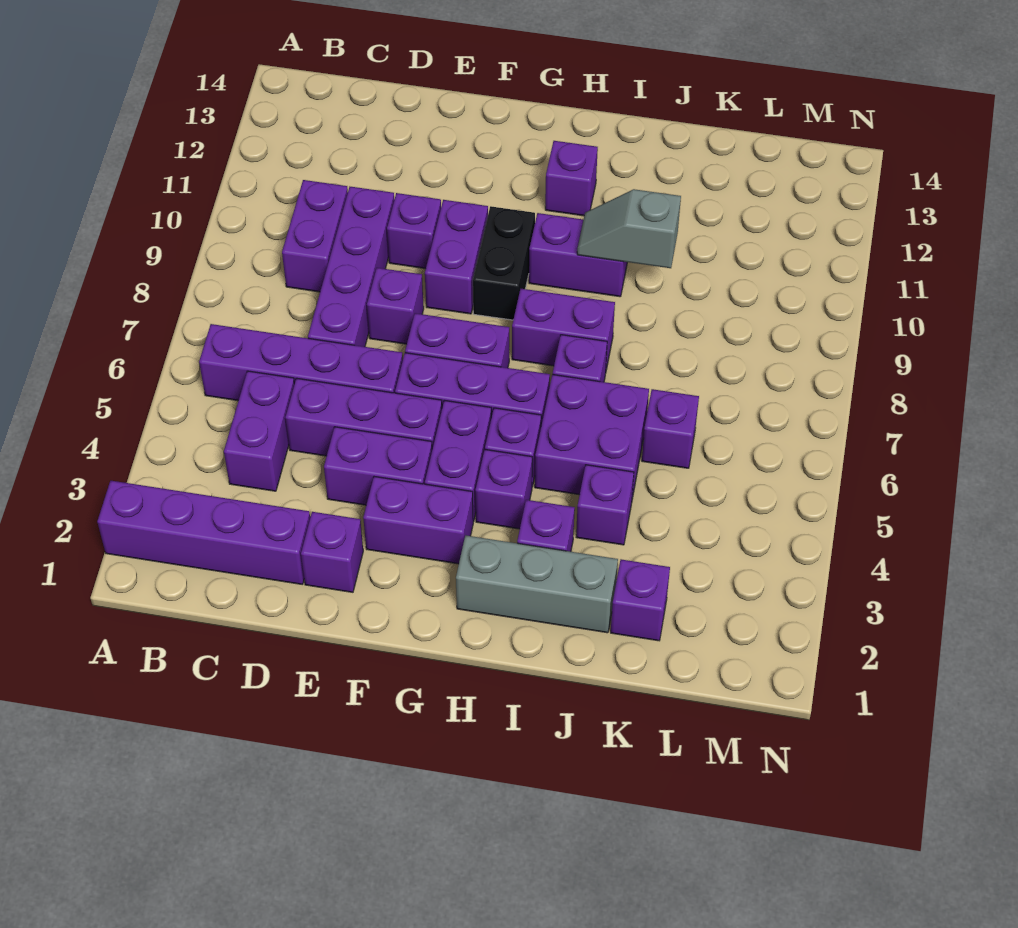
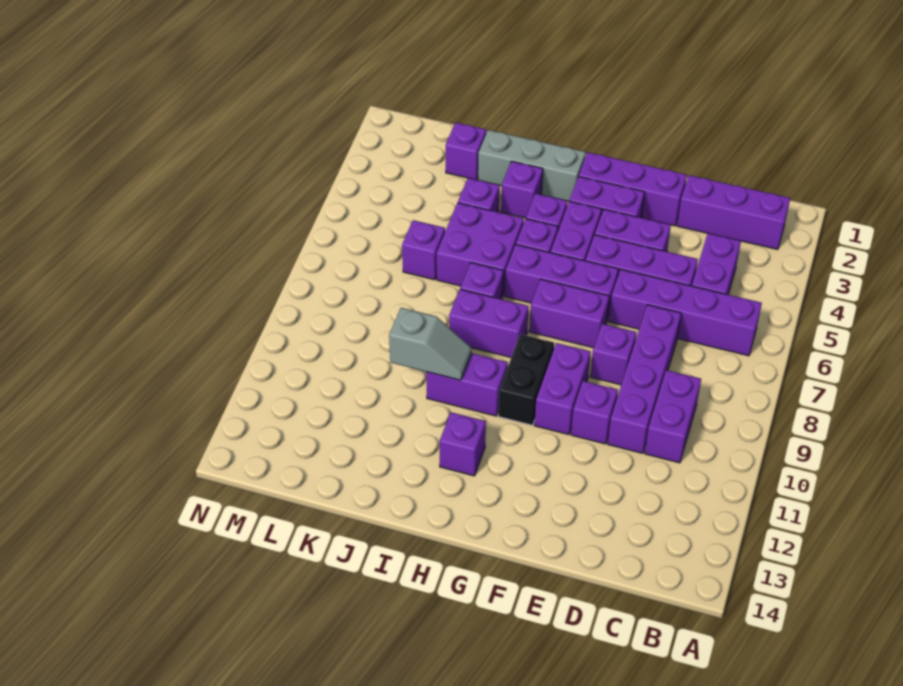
purple 1x4 brick [97,481,310,584] -> purple 1x3 brick [677,175,790,250]
purple 1x1 brick [301,512,363,592] -> purple 1x3 brick [579,152,687,226]

